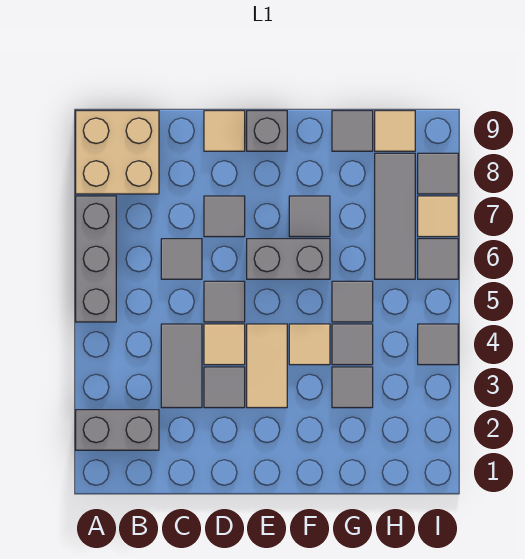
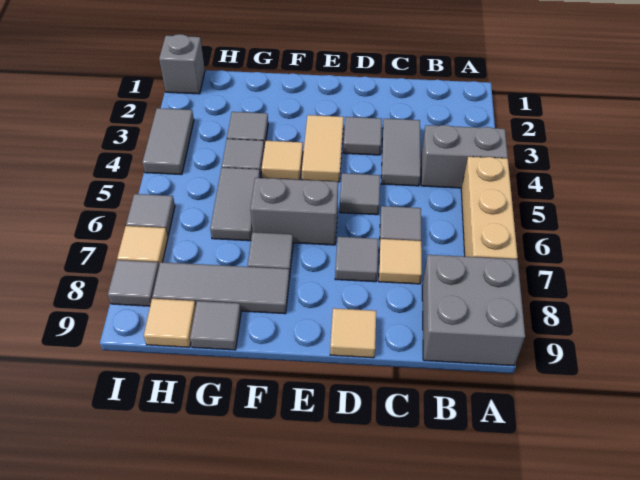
grey 1x2 brick [76,410,159,450] -> grey 1x2 brick moved to [421,125,508,188]
grey 1x3 brick [76,196,116,322] -> tan 1x3 brick [461,157,518,259]
tan 2x2 brick [76,111,159,194] -> grey 2x2 brick [422,255,525,366]
tan 1x1 tile [204,324,245,365] -> tan 1x1 tile moved to [379,239,422,284]
grey 1x1 brick [247,111,287,151] -> grey 1x1 brick moved to [159,34,205,94]
grey 1x1 tile [332,281,373,322] -> grey 1x2 tile [210,168,260,241]
grey 1x3 tile [375,153,415,279] -> grey 1x3 tile turned to [152,262,290,314]
grey 1x1 tile [418,324,458,365] -> grey 1x2 tile [142,108,194,175]

